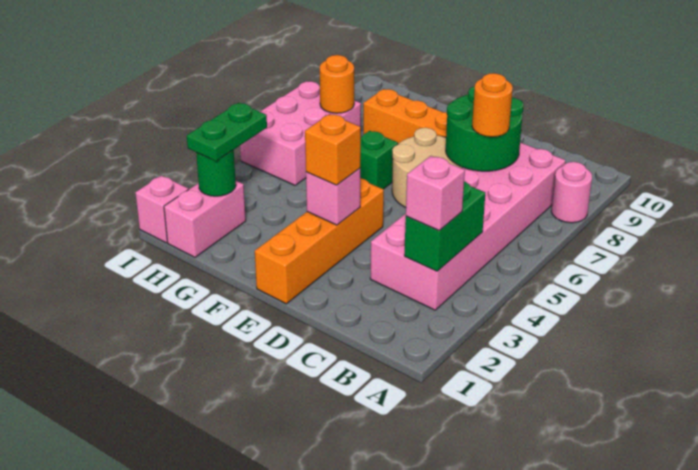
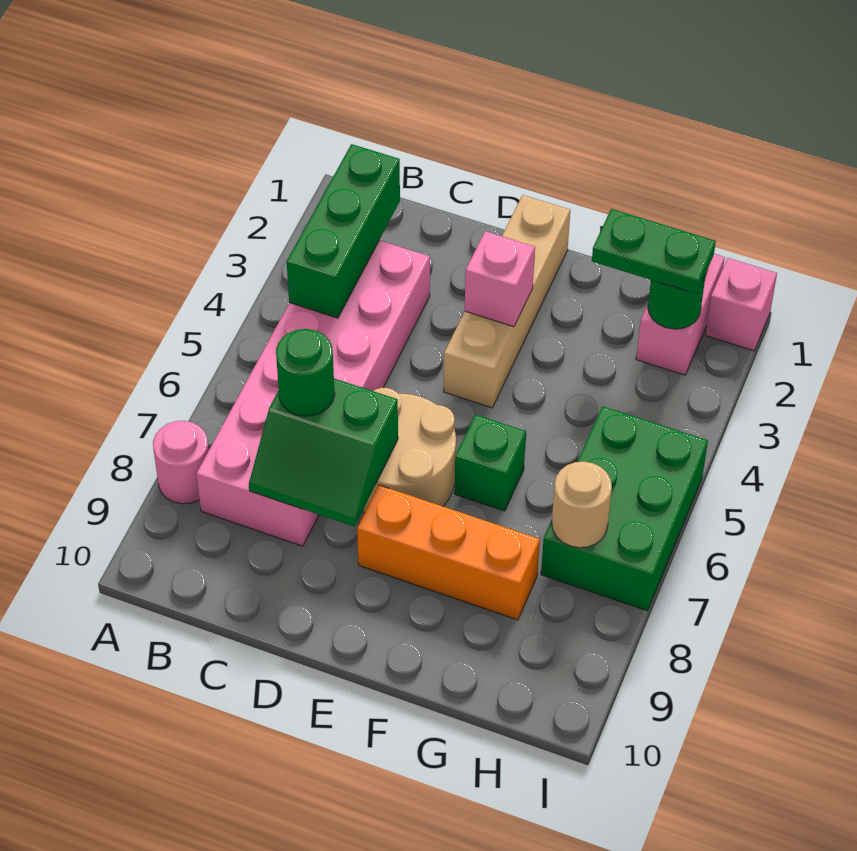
green 1x2 brick [404,181,485,271] -> green 1x3 brick [287,144,400,318]
pink 1x1 brick [406,156,465,231] -> none
green 2x2 round brick [446,86,524,171] -> green 2x2 slope [249,379,398,527]
orange 1x1 round brick [472,73,513,137] -> green 1x1 round brick [276,329,335,416]
orange 1x4 brick [255,178,384,304] -> tan 1x4 brick [444,195,570,408]
orange 1x1 brick [305,114,361,185] -> none
green 1x2 plate [187,103,267,161] -> green 1x2 plate turned to [592,209,716,294]
pink 2x3 brick [240,81,361,185] -> green 2x3 brick [541,406,708,611]
orange 1x1 round brick [320,55,354,113] -> tan 1x1 round brick [552,462,612,548]

